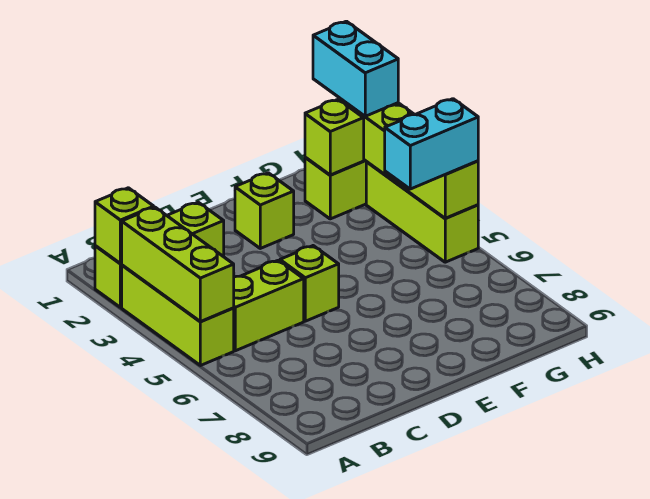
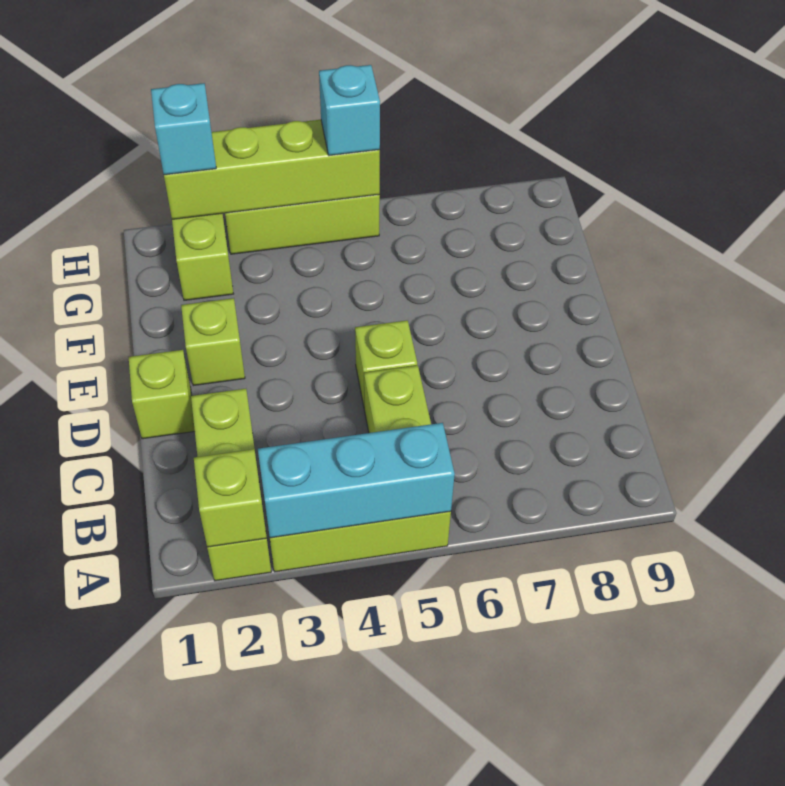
lime 1x3 brick [121,207,234,322] -> cyan 1x3 brick [258,423,455,538]
lime 1x1 brick [305,100,364,175] -> lime 1x1 brick moved to [129,350,195,439]
cyan 1x2 brick [385,99,478,189] -> cyan 1x1 brick [319,65,380,156]
cyan 1x2 brick [313,21,398,116] -> cyan 1x1 brick [151,83,216,175]

